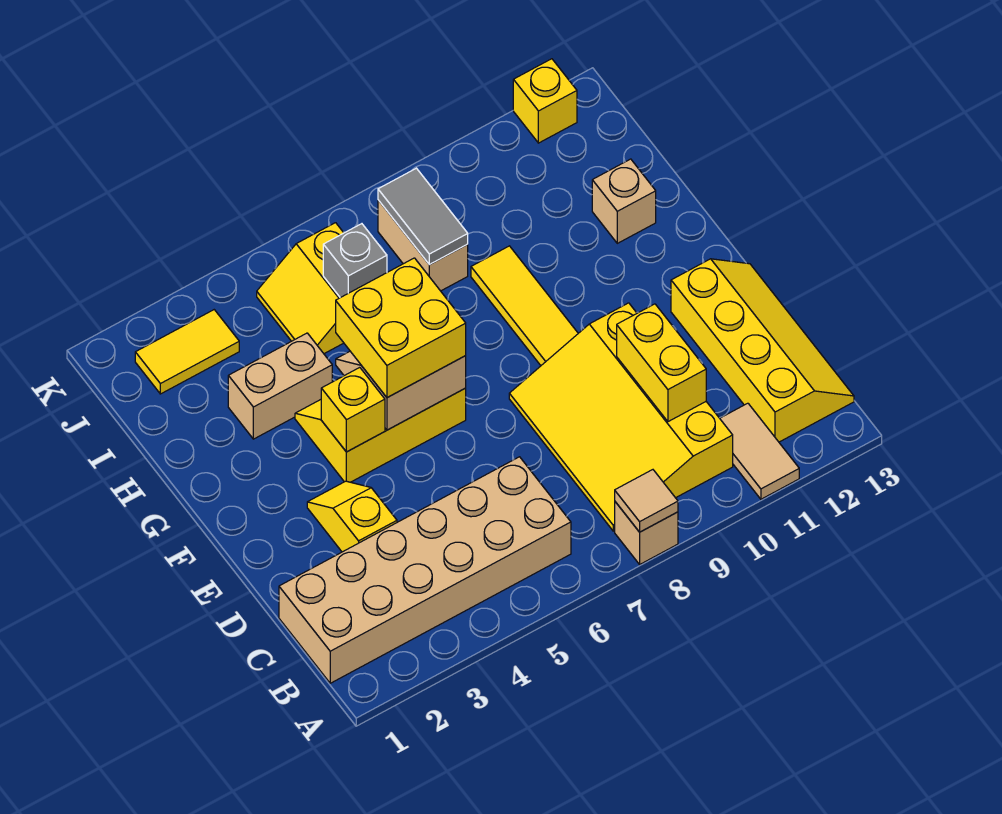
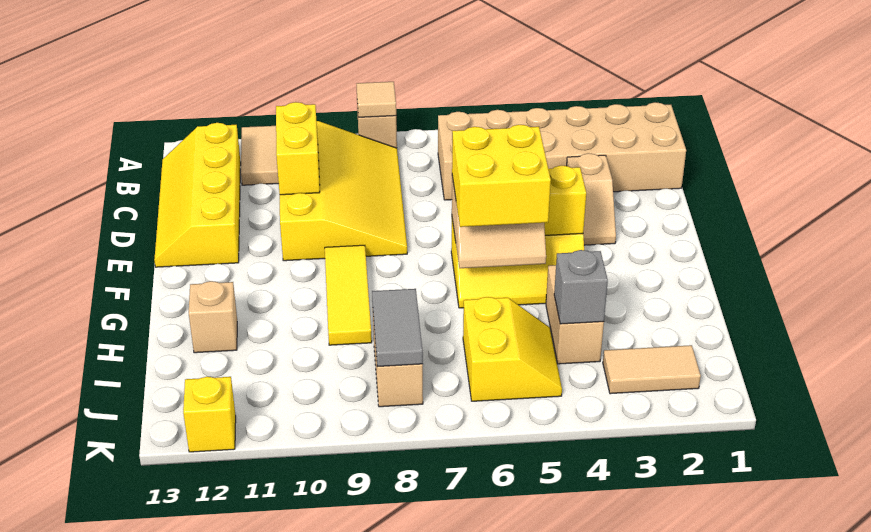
yellow 1x2 slope [307,481,397,552] -> tan 1x2 slope [567,153,616,245]
tan 1x2 brick [228,333,332,439] -> tan 1x2 brick turned to [546,265,604,364]
grey 1x1 brick [323,224,387,298] -> grey 1x1 brick moved to [554,250,608,324]
yellow 1x2 tile [135,310,239,394] -> tan 1x2 tile [603,345,701,394]

